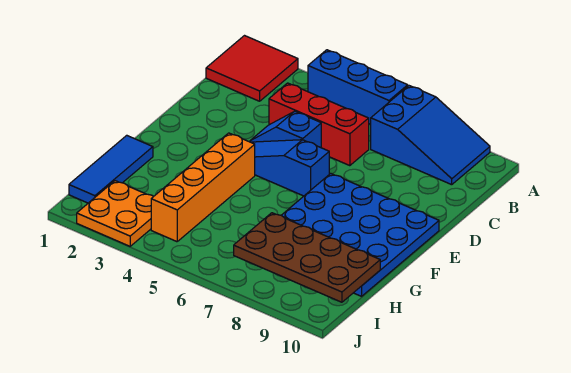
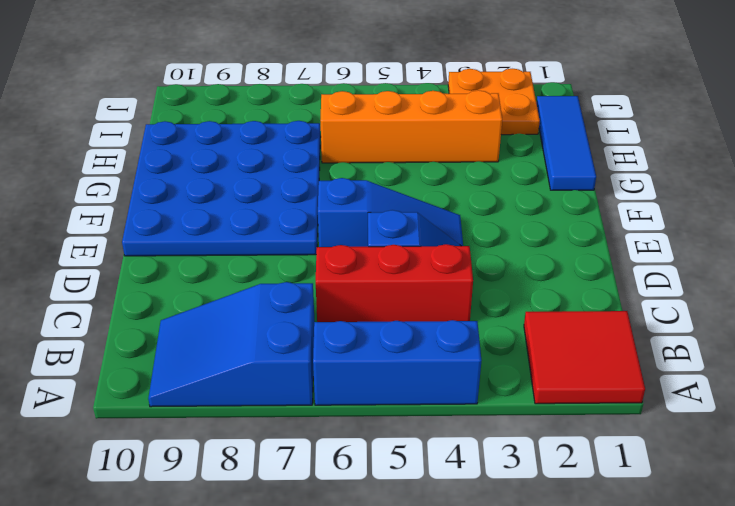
orange 1x4 brick [151,133,255,242] -> orange 1x4 brick turned to [321,90,502,163]
brown 2x4 plate [234,213,380,302] -> none

